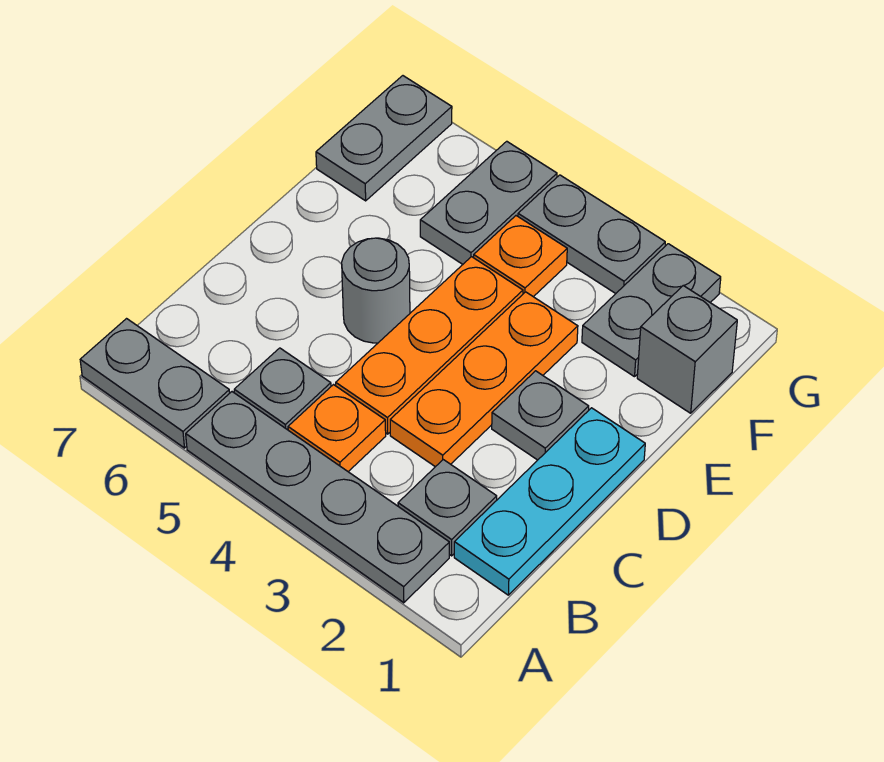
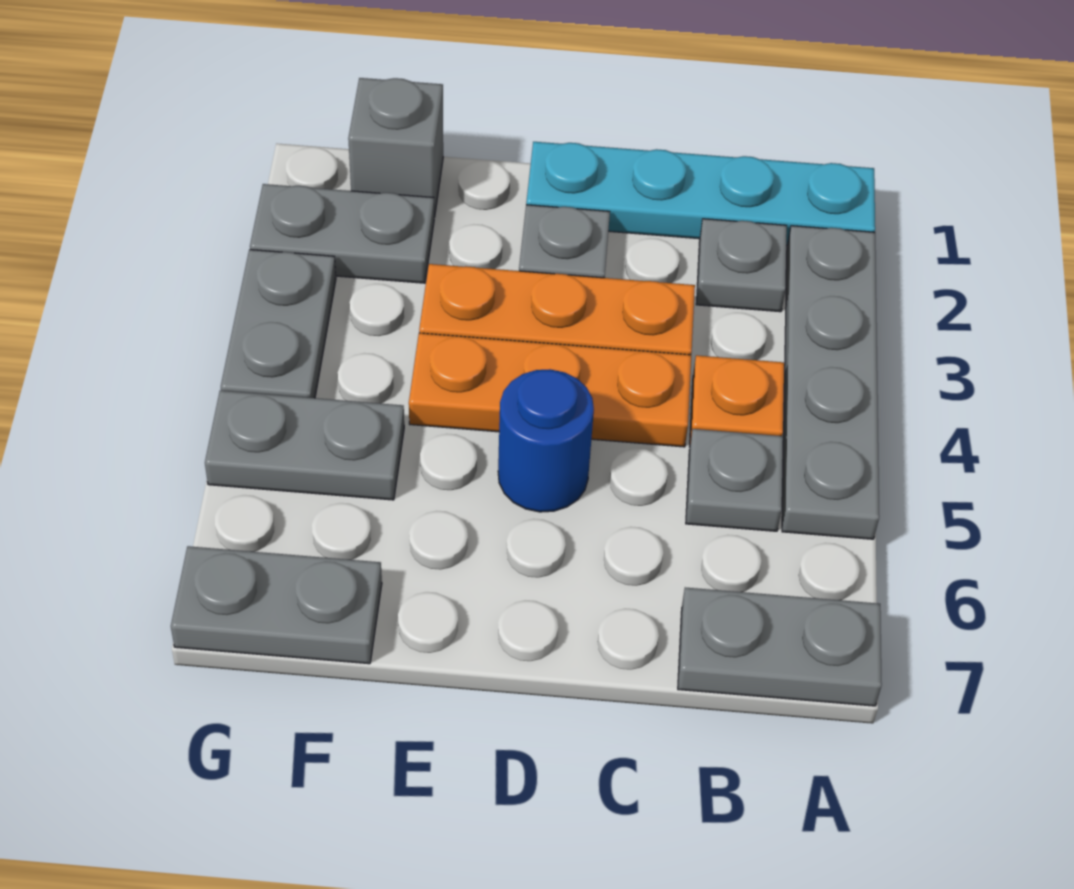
grey 1x2 plate [80,319,230,448] -> grey 1x2 plate turned to [678,588,882,706]
cyan 1x3 plate [454,408,645,595] -> cyan 1x4 plate [526,142,875,246]
grey 1x1 round brick [342,238,410,343] -> blue 1x1 round brick [498,369,594,512]
orange 1x1 plate [474,216,567,297] -> none

